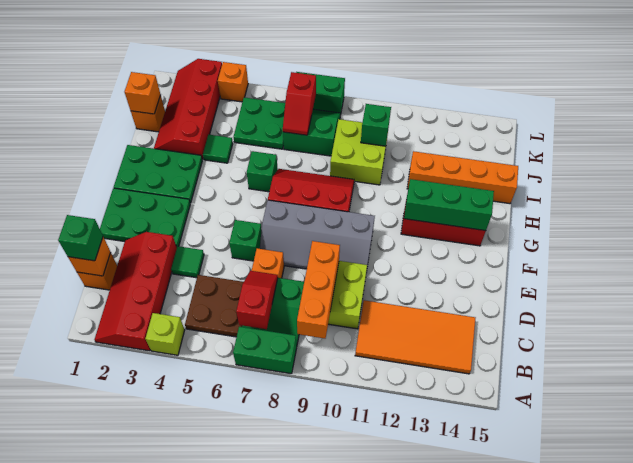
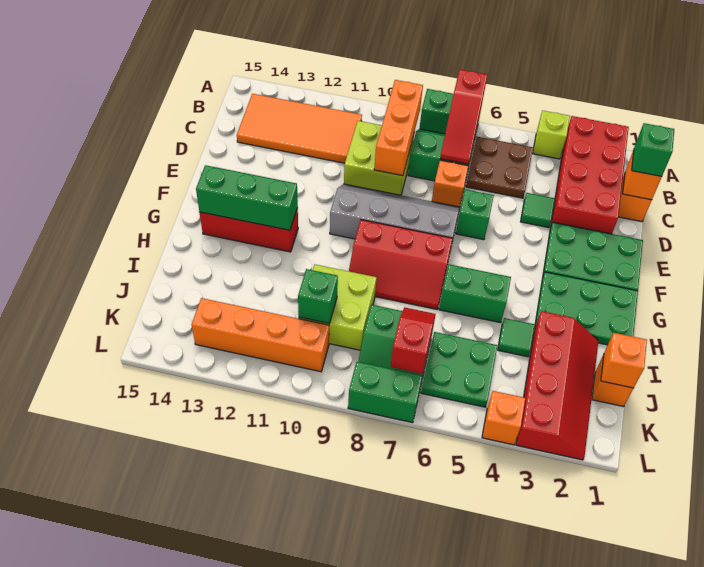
red 2x4 slope [94,232,177,351] -> red 2x4 brick [551,116,629,234]
red 1x2 slope [236,271,278,329] -> red 1x3 slope [440,70,487,164]
green 1x1 brick [247,151,278,192] -> green 1x2 brick [439,264,511,323]
orange 1x4 brick [407,151,518,204] -> orange 1x4 brick moved to [192,298,329,372]

